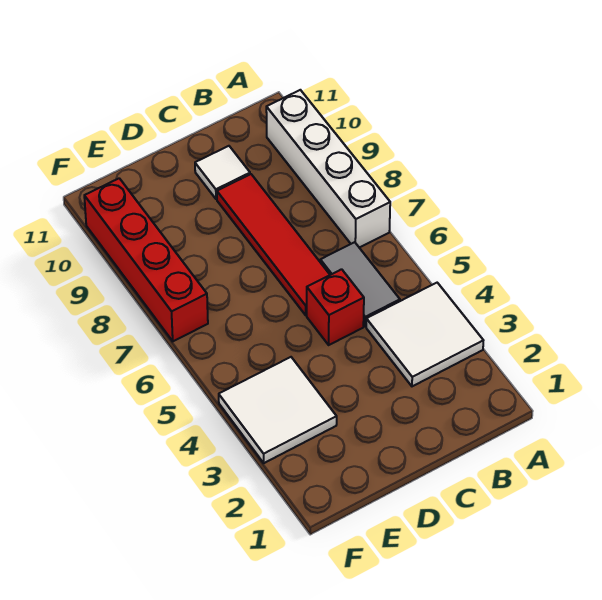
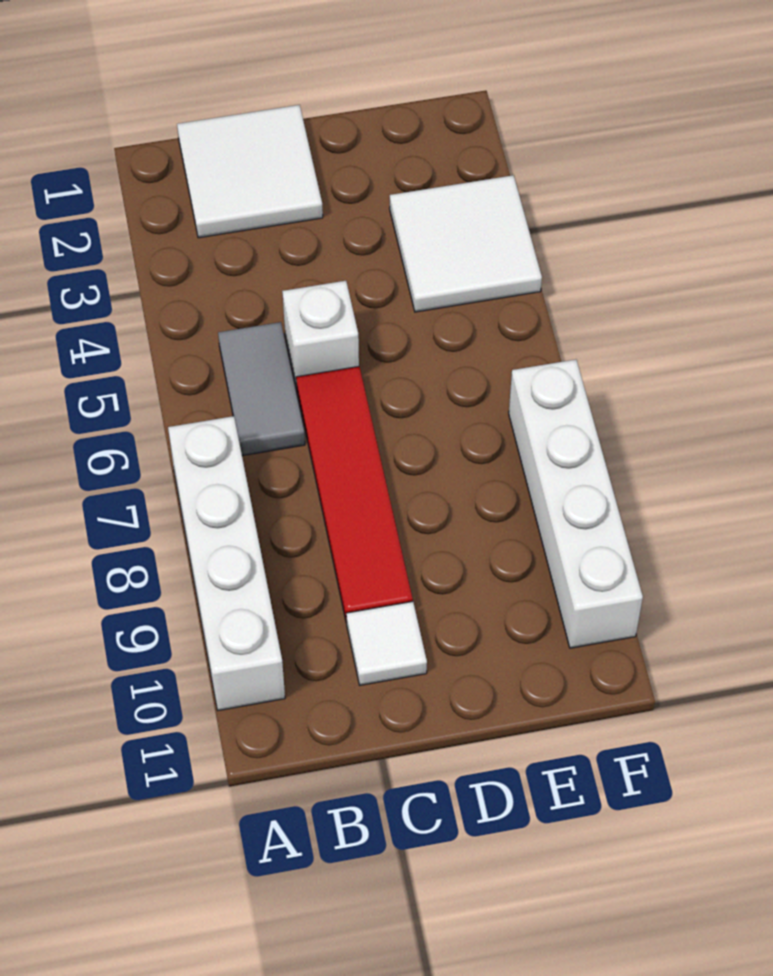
white 2x2 tile [366,283,483,386] -> white 2x2 tile moved to [177,105,323,238]
red 1x1 brick [307,269,364,345] -> white 1x1 brick [282,281,359,388]
red 1x4 brick [84,178,208,341] -> white 1x4 brick [509,359,643,648]

